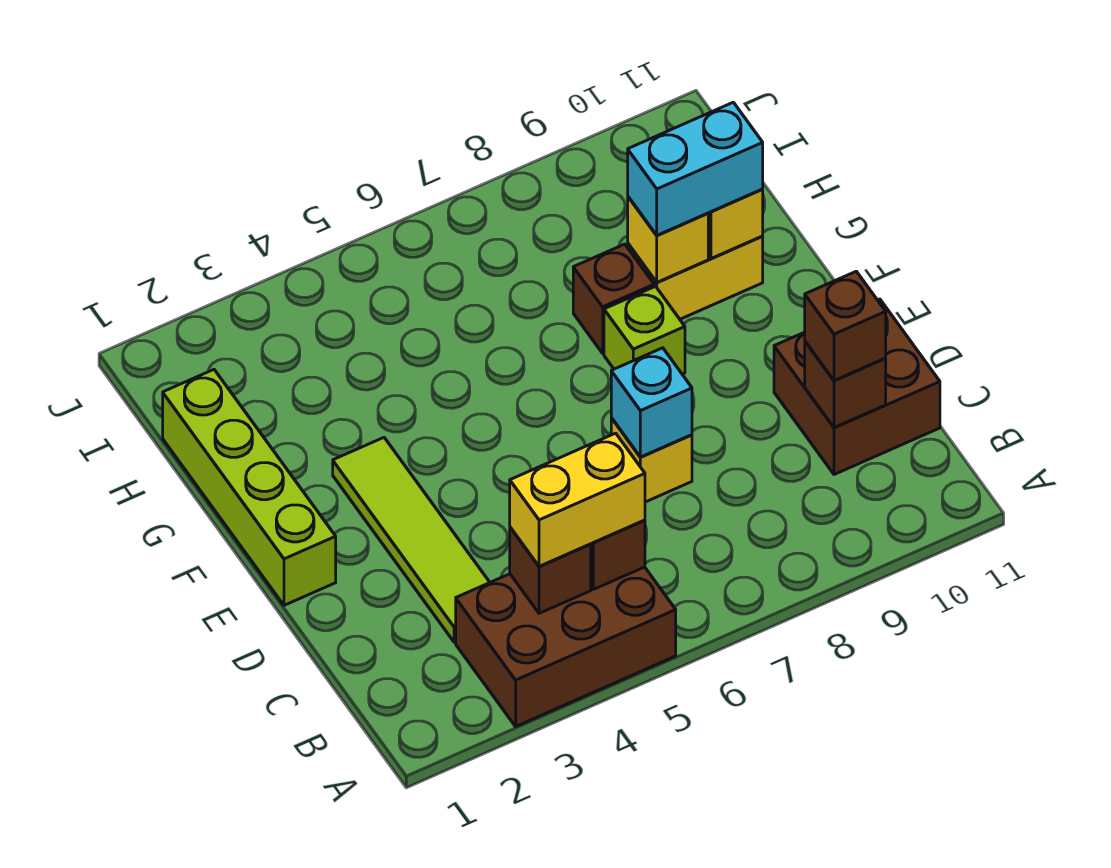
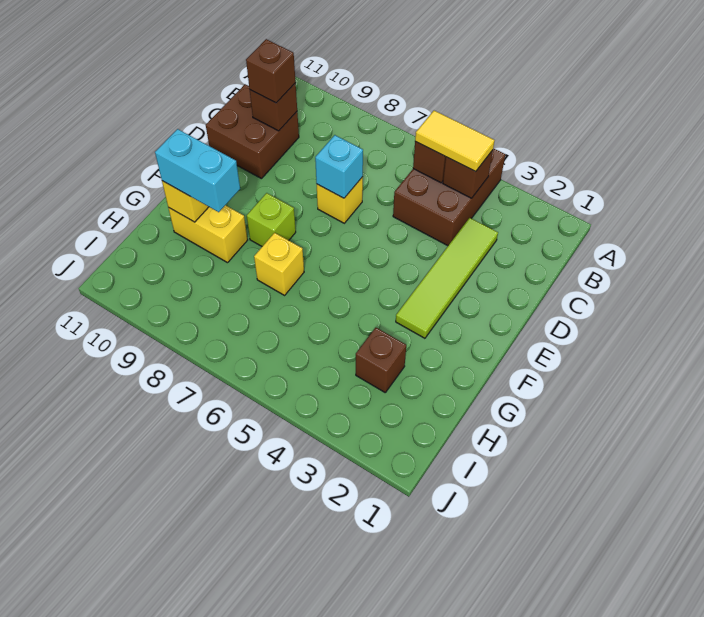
brown 2x3 brick [456,567,676,726] -> brown 2x3 brick turned to [393,148,505,246]
yellow 1x2 brick [510,433,645,566] -> yellow 1x2 tile [415,111,495,172]
lime 1x4 brick [163,370,336,605] -> none
brown 1x1 brick [573,244,654,353] -> brown 1x1 brick moved to [356,328,406,392]
yellow 1x1 brick [628,197,708,282] -> yellow 1x1 brick moved to [254,233,304,295]

